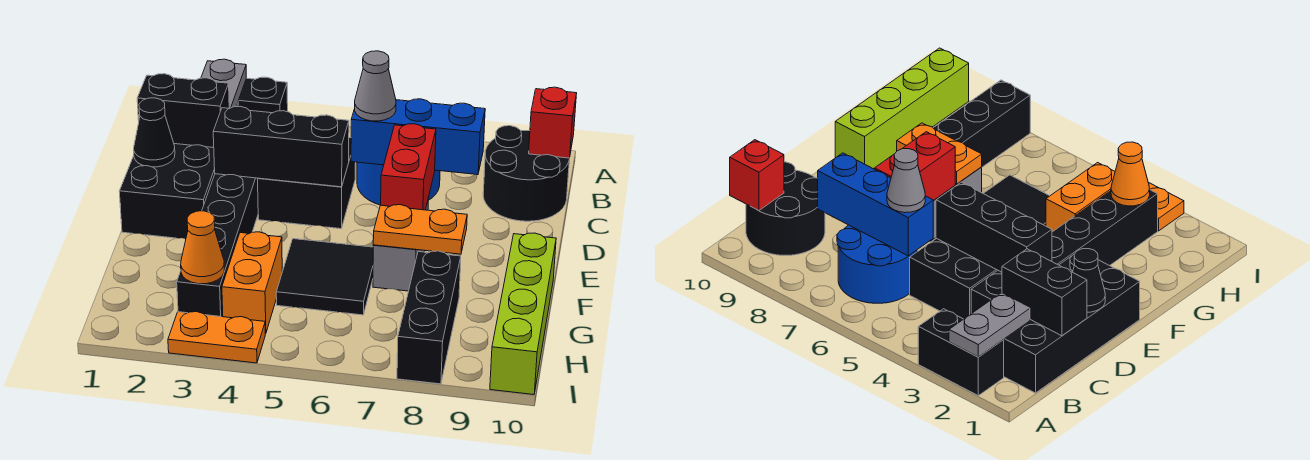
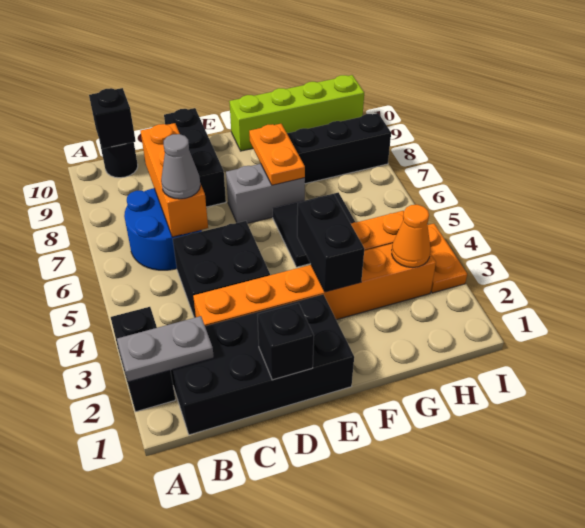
black 2x2 round brick [483,126,570,221] -> black 1x1 round brick [99,140,138,178]
red 1x1 brick [529,87,577,158] -> black 1x1 brick [89,88,136,149]
black 1x2 brick [137,74,229,148] -> black 1x2 brick moved to [297,194,364,292]
black 1x6 brick [177,174,258,317] -> orange 1x6 brick [193,244,436,326]
blue 1x3 brick [351,99,485,175] -> orange 1x3 brick [141,123,208,237]
black 1x1 cone [134,98,175,167] -> black 1x1 brick [257,303,314,380]
black 1x3 brick [213,106,349,187] -> black 1x3 brick moved to [164,108,226,207]
red 1x2 brick [381,124,436,210] -> none

